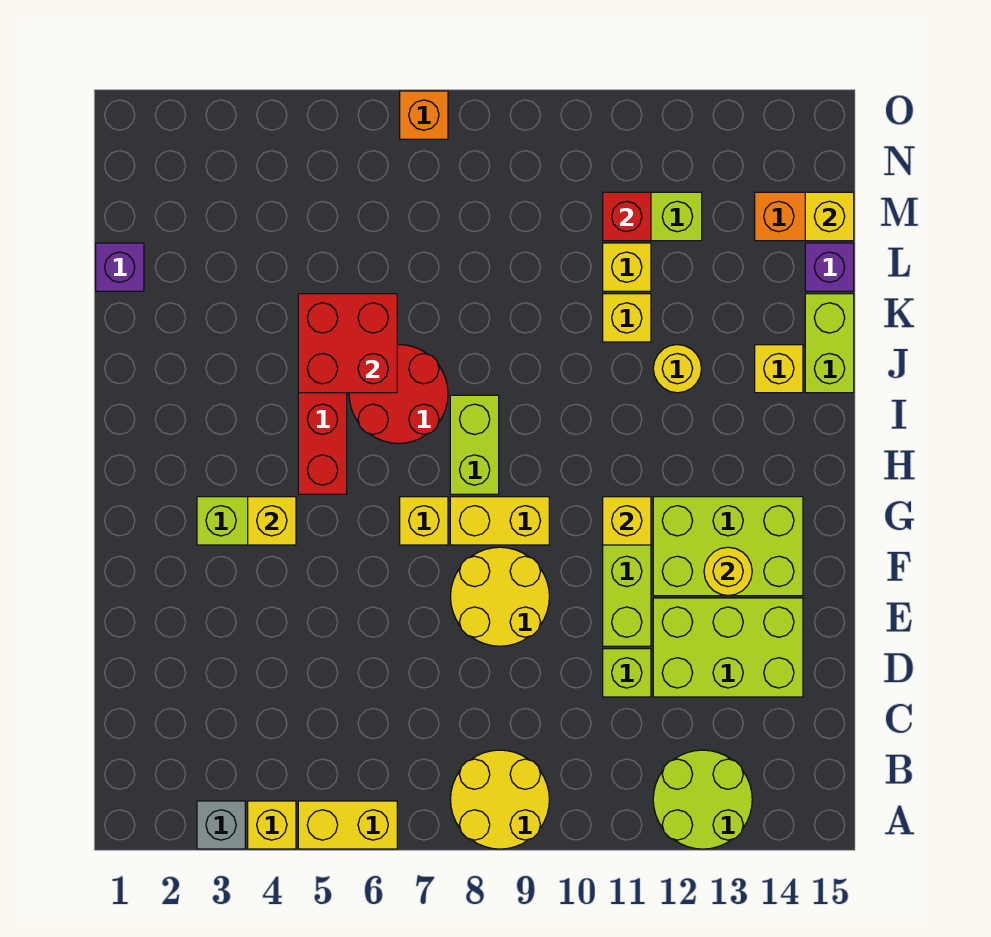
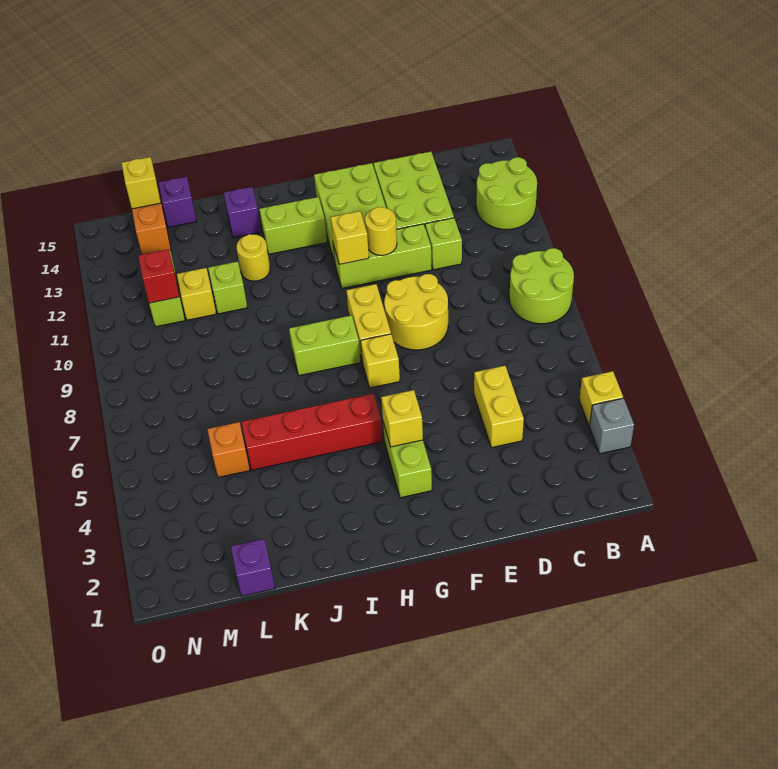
yellow 1x2 brick [298,801,397,849] -> yellow 1x2 brick moved to [474,366,524,448]
yellow 2x2 round brick [451,750,549,849] -> lime 2x2 round brick [509,248,574,324]
yellow 1x1 round brick [704,547,752,596] -> yellow 1x1 round brick moved to [365,207,397,255]
red 2x2 round brick [349,345,448,443] -> none
red 2x2 brick [298,294,397,393] -> none
yellow 1x1 brick [755,345,803,393] -> purple 1x1 brick [224,187,261,238]
lime 1x2 brick [805,294,854,393] -> lime 1x2 brick moved to [259,197,327,254]
yellow 1x1 brick [603,294,651,342] -> lime 1x1 brick [208,261,247,314]
orange 1x1 brick [400,91,448,139] -> orange 1x1 brick moved to [207,422,250,477]

